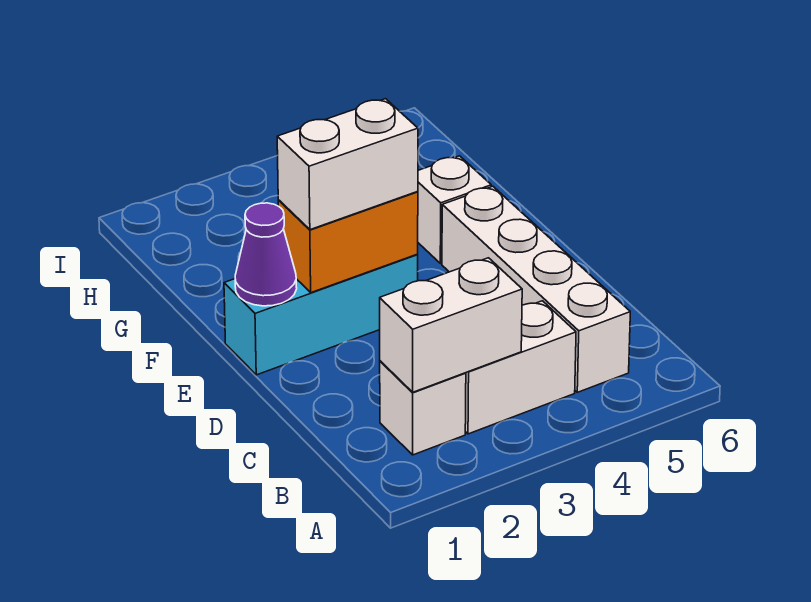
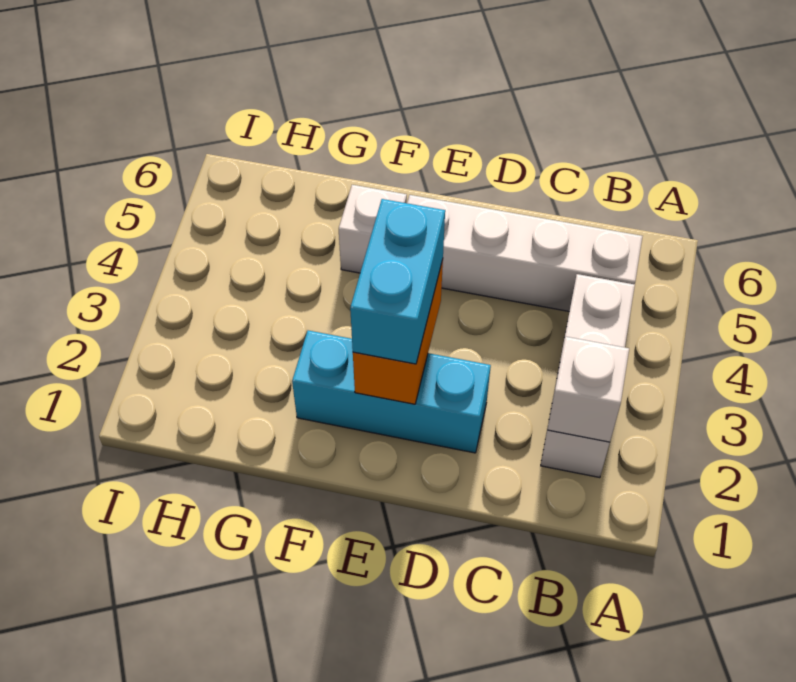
white 1x2 brick [380,258,522,392] -> white 1x1 brick [548,337,629,442]
cyan 1x3 brick [224,255,418,375] -> cyan 1x3 brick turned to [292,330,491,453]
purple 1x1 cone [235,203,297,306] -> none
white 1x2 brick [277,99,418,230] -> cyan 1x2 brick [350,199,445,364]

